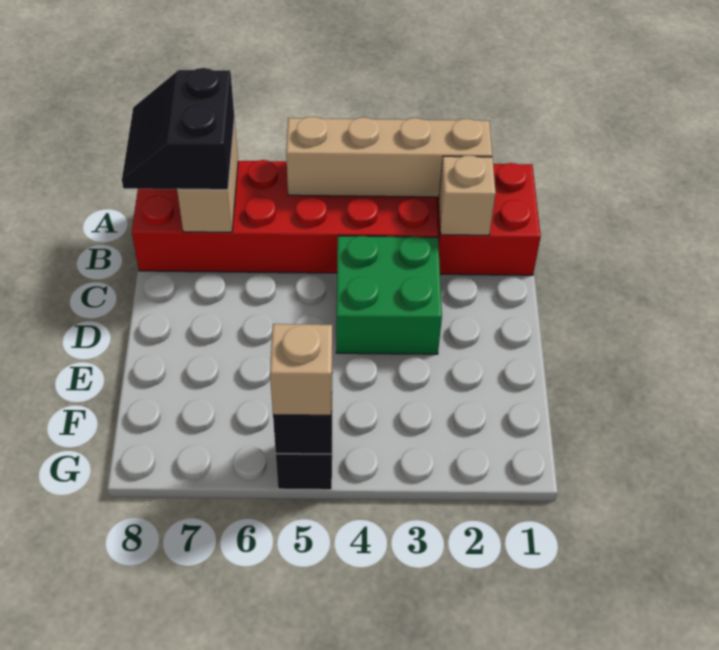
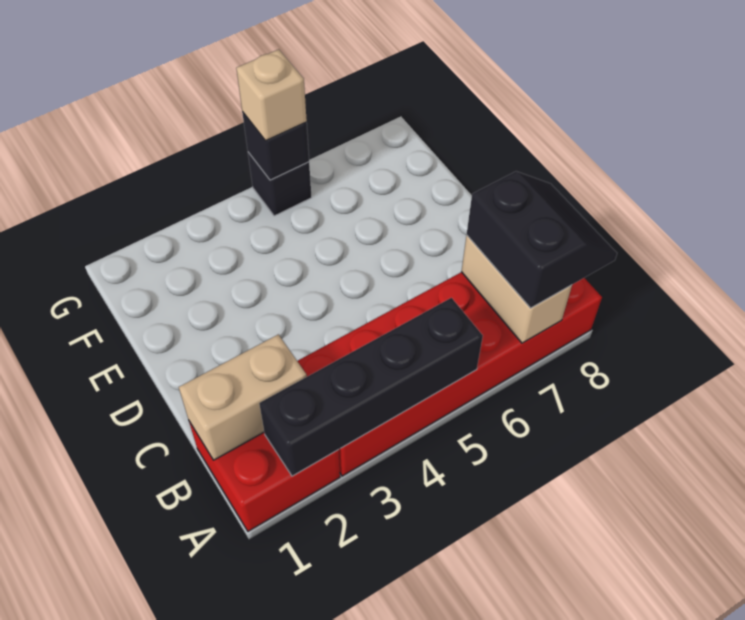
tan 1x4 brick [286,117,492,197] -> black 1x4 brick [259,298,483,476]
tan 1x1 brick [439,155,496,235] -> tan 1x2 brick [179,334,307,460]
green 2x2 brick [336,236,442,354] -> none

